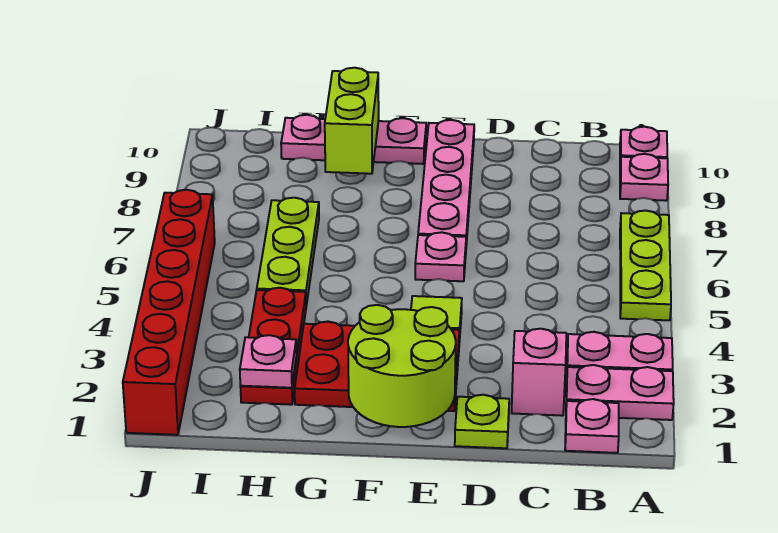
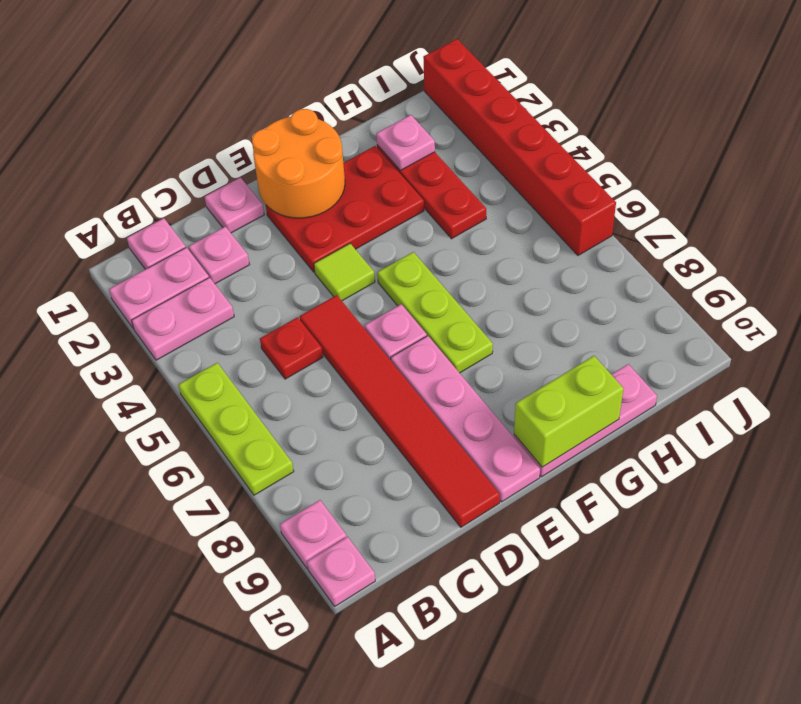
pink 1x1 brick [512,329,566,416] -> pink 1x1 plate [189,226,250,284]
none -> red 1x1 plate [260,317,323,379]
lime 1x1 plate [455,395,509,448] -> pink 1x1 plate [205,178,264,233]
none -> red 1x6 tile [300,295,500,527]
lime 2x2 round brick [348,305,456,427] -> orange 2x2 round brick [252,109,345,218]
lime 1x2 brick [325,68,379,174] -> lime 1x2 brick turned to [514,356,624,467]
lime 1x3 plate [257,198,319,306] -> lime 1x3 plate moved to [377,252,493,373]

